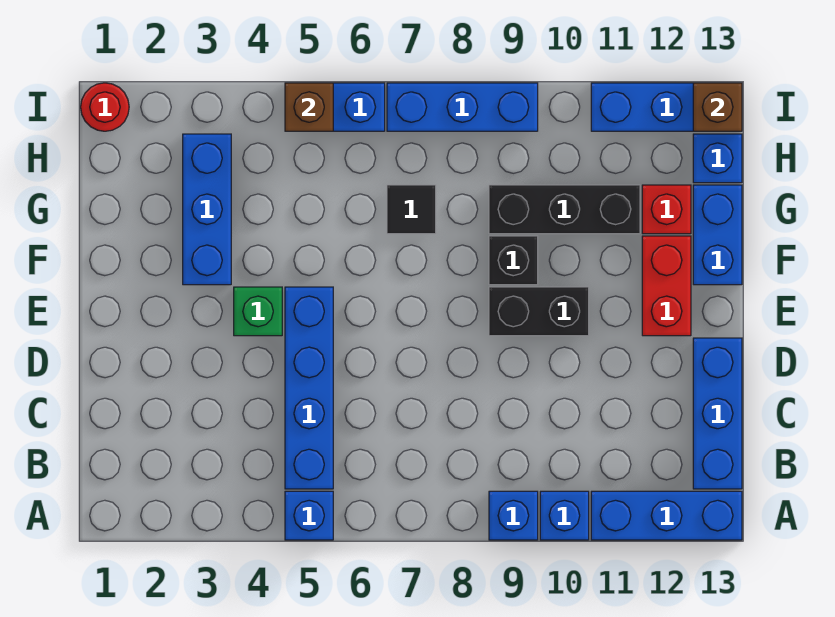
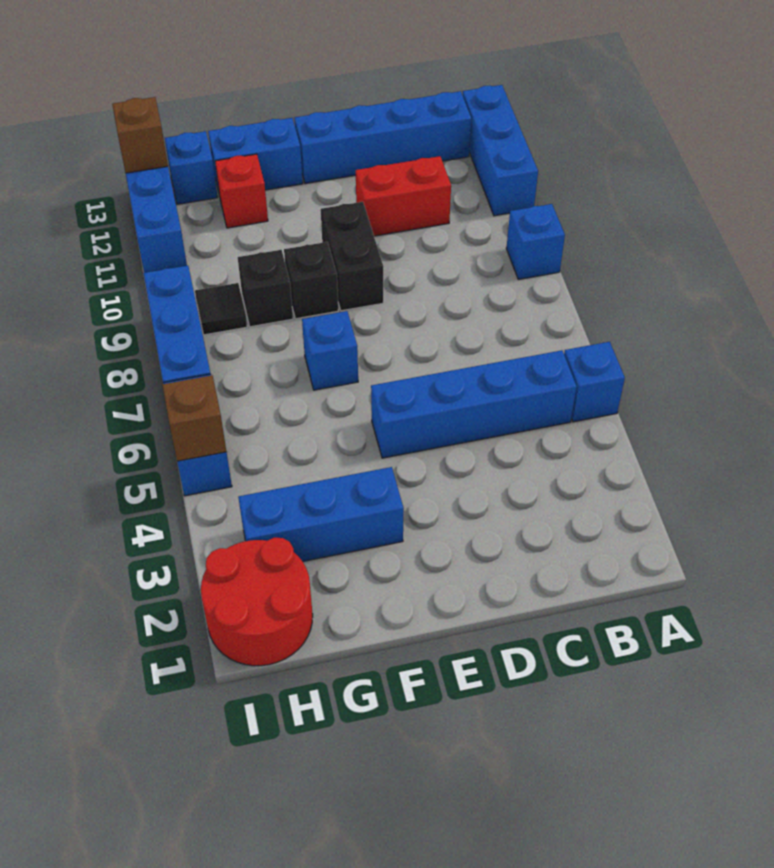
blue 1x1 brick [540,491,589,540] -> blue 1x1 brick moved to [302,311,358,390]
blue 1x3 brick [693,338,742,489] -> blue 1x4 brick [294,91,471,184]
green 1x1 brick [234,287,282,336] -> none
red 1x2 brick [642,236,691,336] -> red 1x2 brick moved to [356,156,451,236]
black 1x1 tile [387,185,436,234] -> black 1x1 tile moved to [195,283,247,335]
black 1x3 brick [489,185,640,234] -> black 1x1 brick [238,250,293,327]
red 1x1 round brick [81,83,129,131] -> red 2x2 round brick [201,538,313,666]

